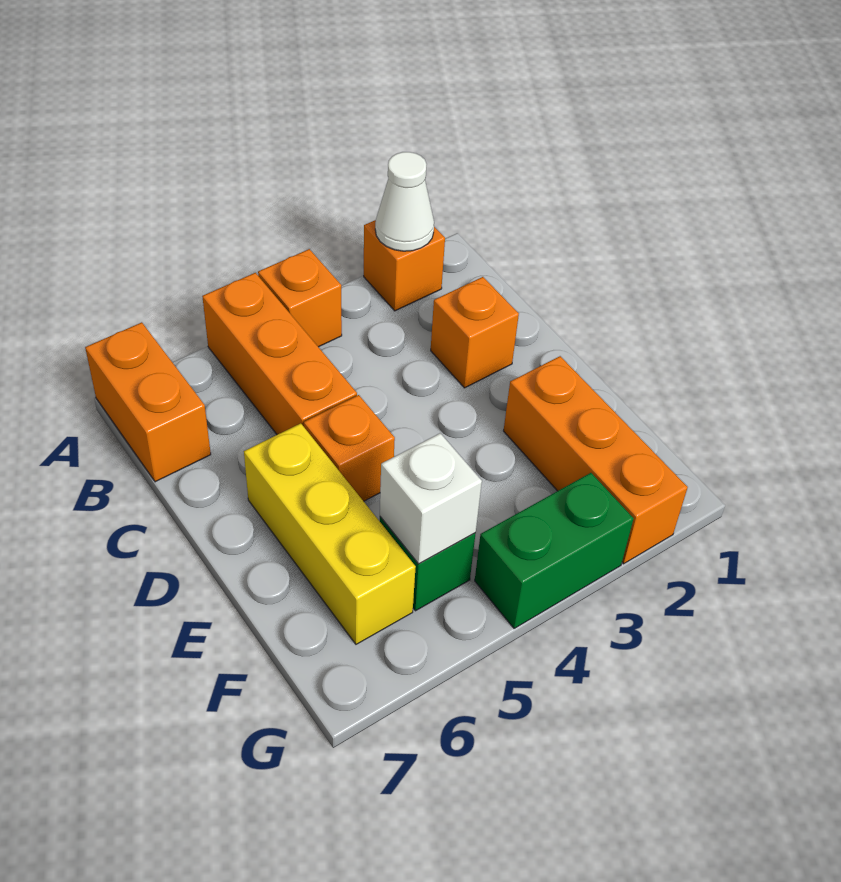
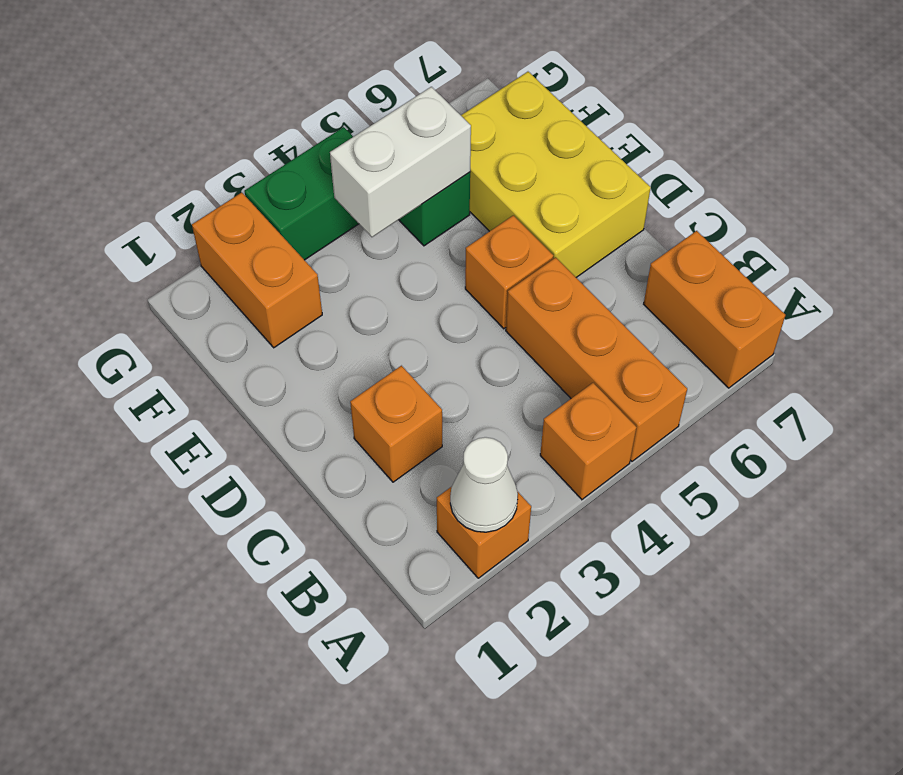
yellow 1x3 brick [244,423,416,644] -> yellow 2x3 brick [461,72,651,277]
orange 1x3 brick [504,356,688,564] -> orange 1x2 brick [192,192,322,348]
white 1x1 brick [380,433,482,564] -> white 1x2 brick [330,87,471,237]

